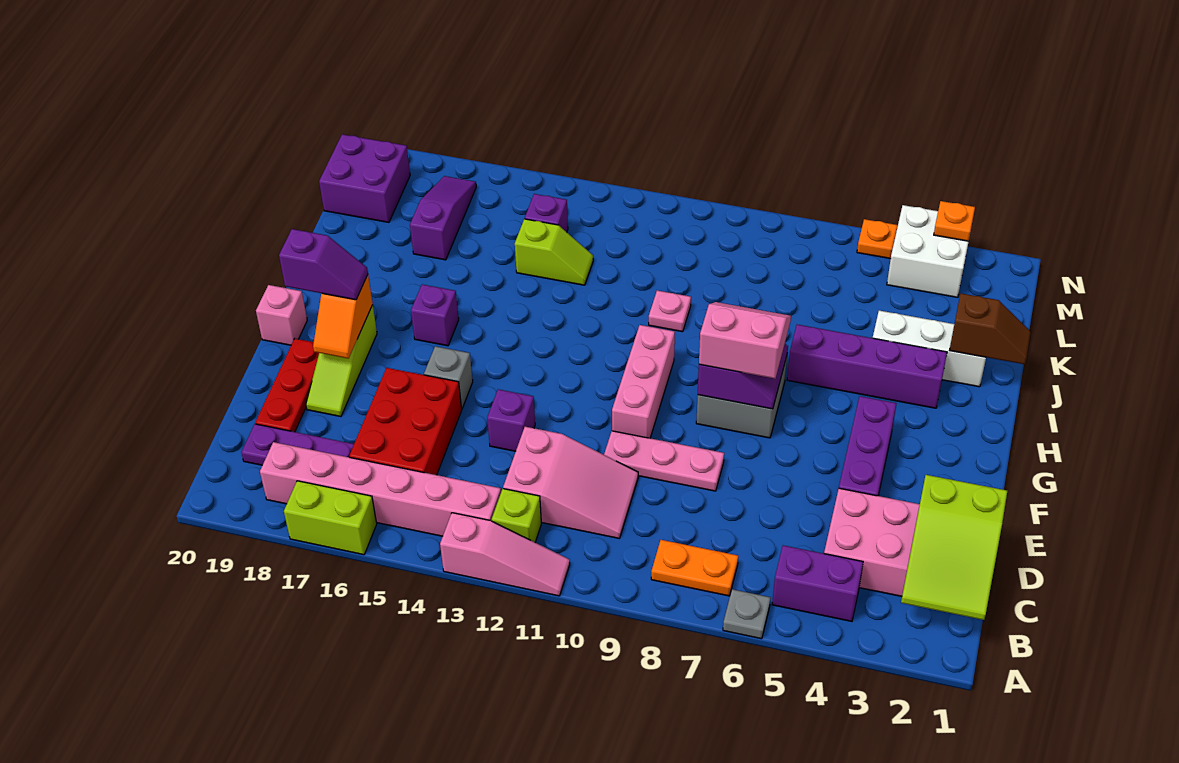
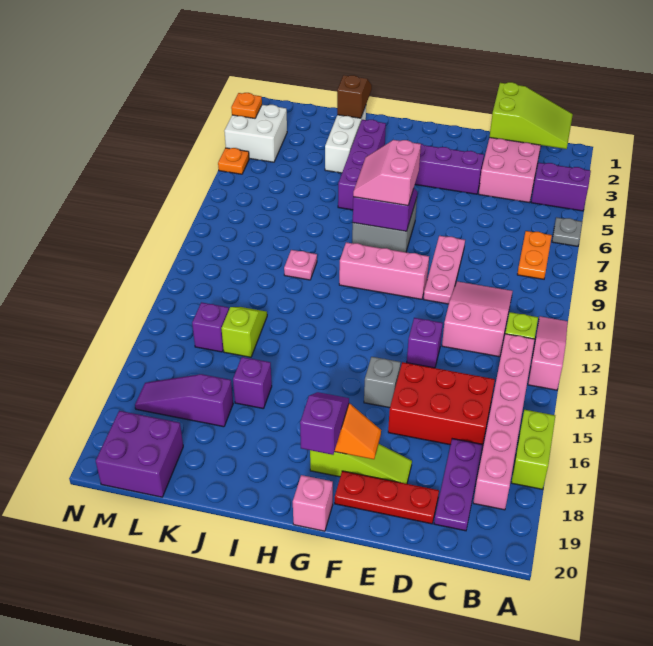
purple 1x2 brick [772,545,863,621] -> purple 1x2 brick turned to [531,163,591,211]
purple 1x1 brick [411,284,459,346] -> purple 1x1 brick moved to [233,357,272,409]

